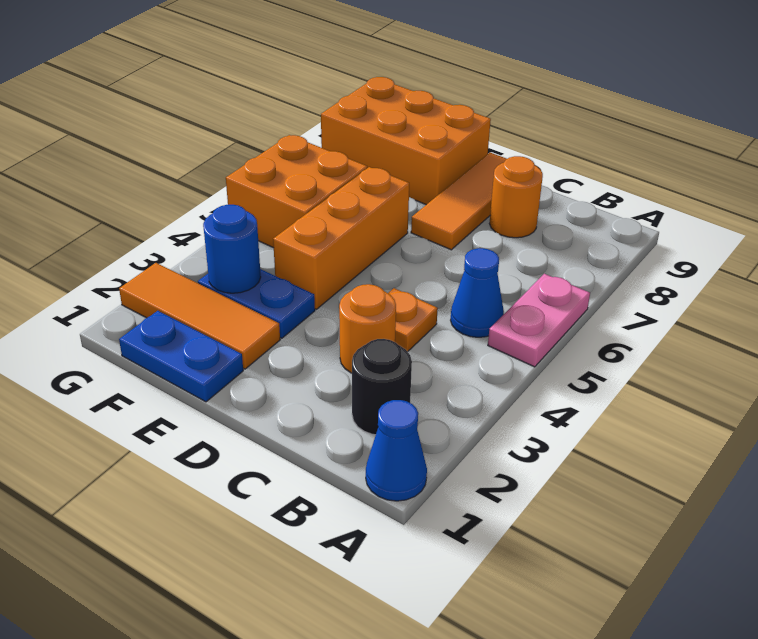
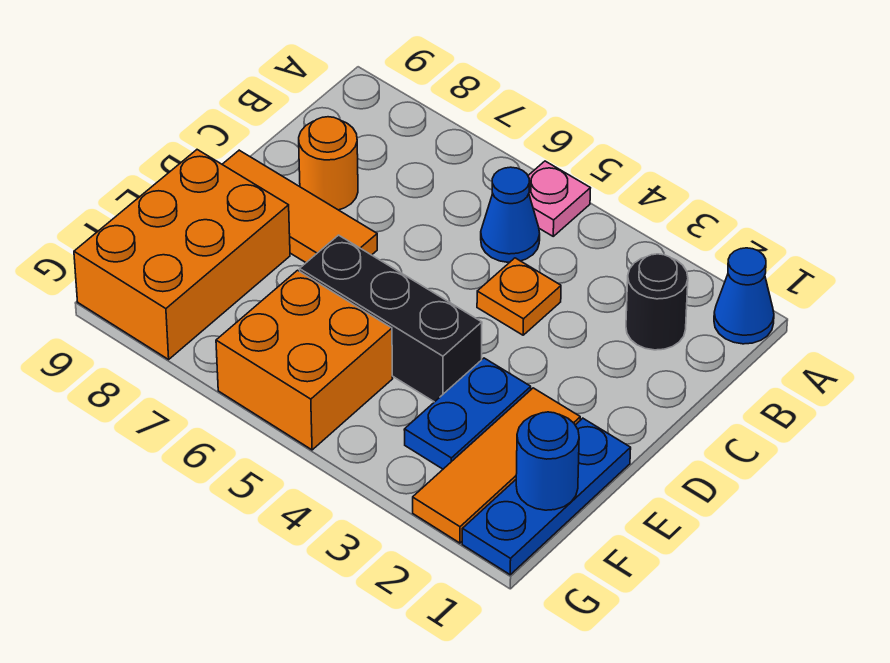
pink 1x2 plate [488,274,590,367] -> pink 1x1 plate [528,161,590,236]
orange 1x1 round brick [339,284,396,373] -> none
blue 1x2 plate [119,311,243,402] -> blue 1x3 plate [462,418,631,575]
orange 1x3 brick [273,167,409,309] -> black 1x3 brick [300,235,482,402]
blue 1x1 round brick [203,205,261,293] -> blue 1x1 round brick moved to [516,412,579,510]

